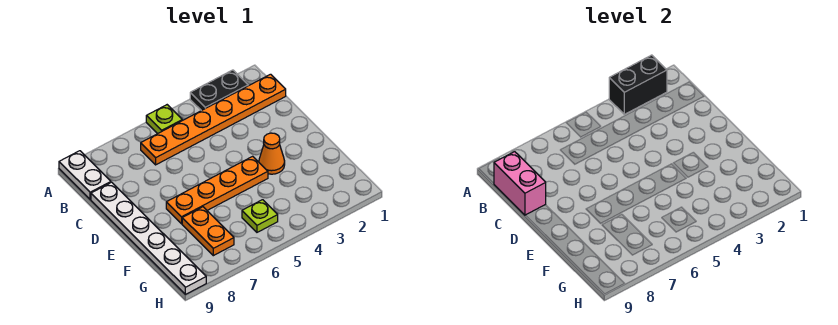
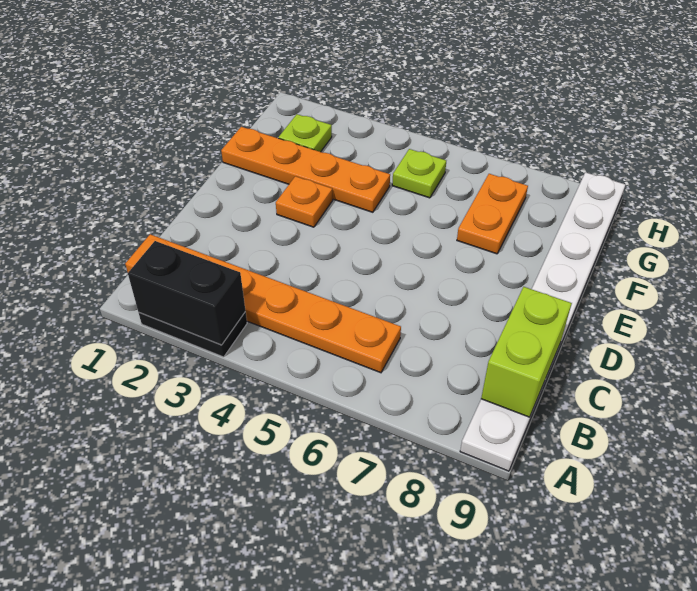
lime 1x1 plate [146,105,182,134] -> lime 1x1 plate moved to [278,114,332,152]
pink 1x2 brick [494,152,546,215] -> lime 1x2 brick [481,287,572,417]
orange 1x1 cone [259,133,285,174] -> orange 1x1 plate [276,176,333,227]
orange 1x4 plate [166,156,268,224] -> orange 1x4 plate moved to [221,127,390,212]

